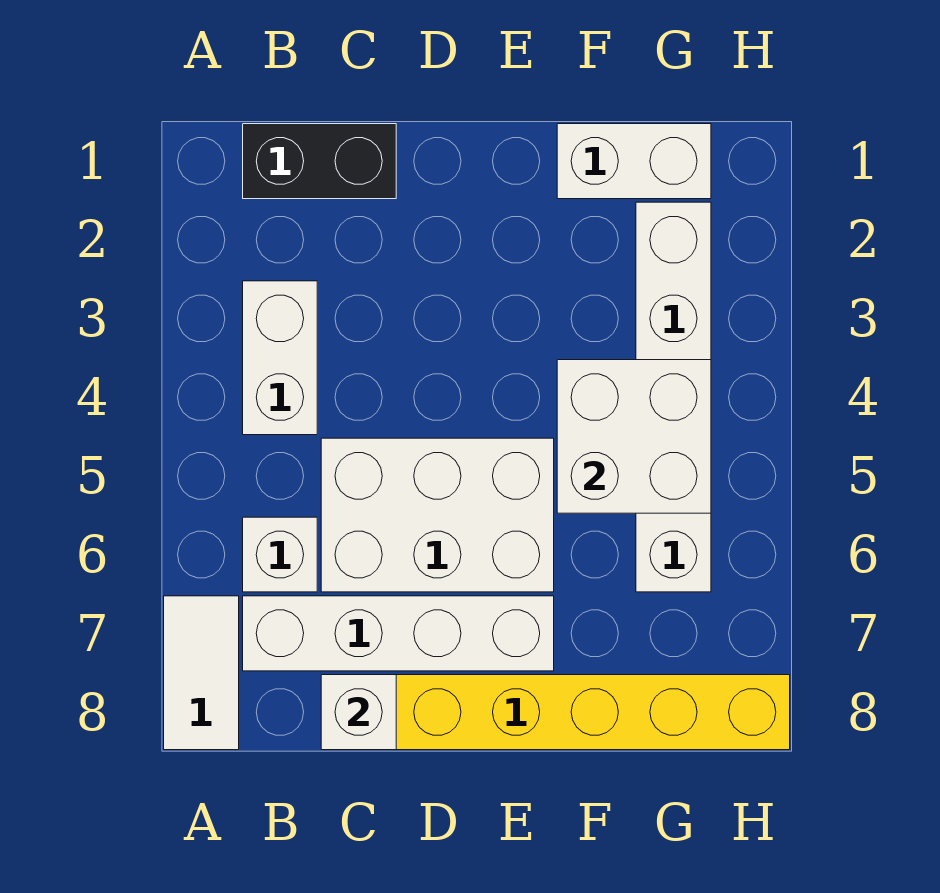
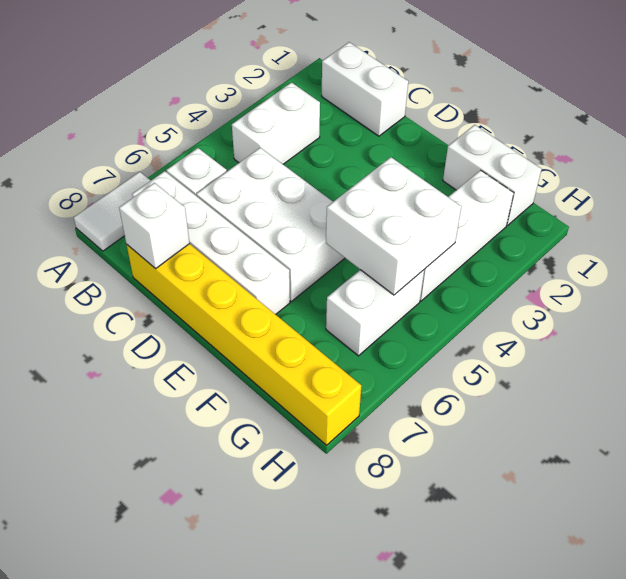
black 1x2 brick [243,124,396,199] -> white 1x2 brick [322,42,408,136]

